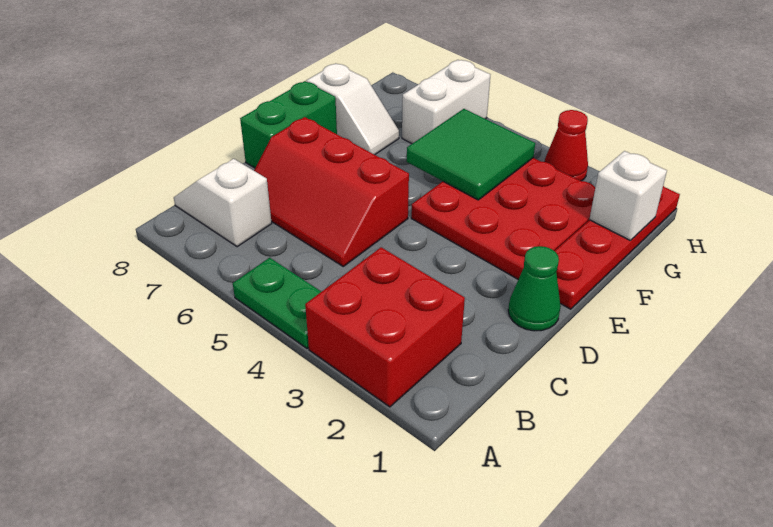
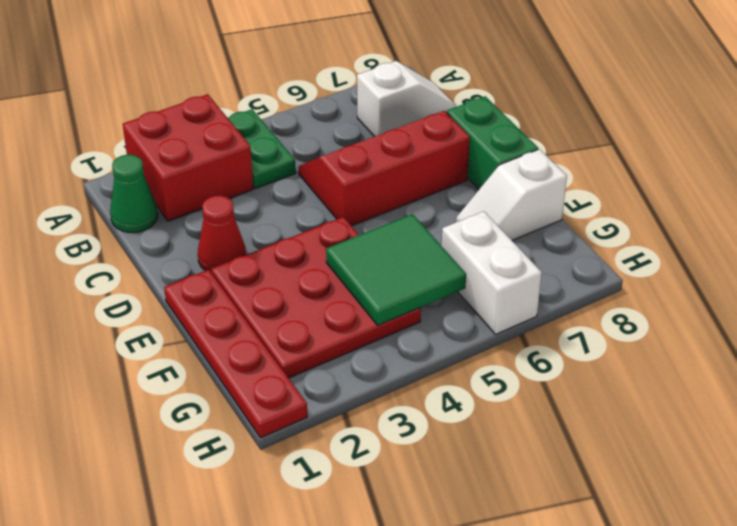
green 1x2 plate [233,258,321,349] -> green 1x2 plate turned to [228,109,296,189]
green 1x1 cone [508,246,561,331] -> green 1x1 cone moved to [110,155,158,232]
white 1x1 brick [589,151,667,240] -> none
red 1x1 cone [544,110,588,181] -> red 1x1 cone moved to [198,195,246,272]

